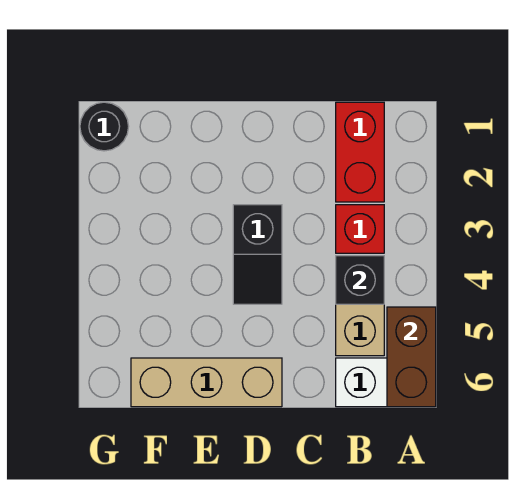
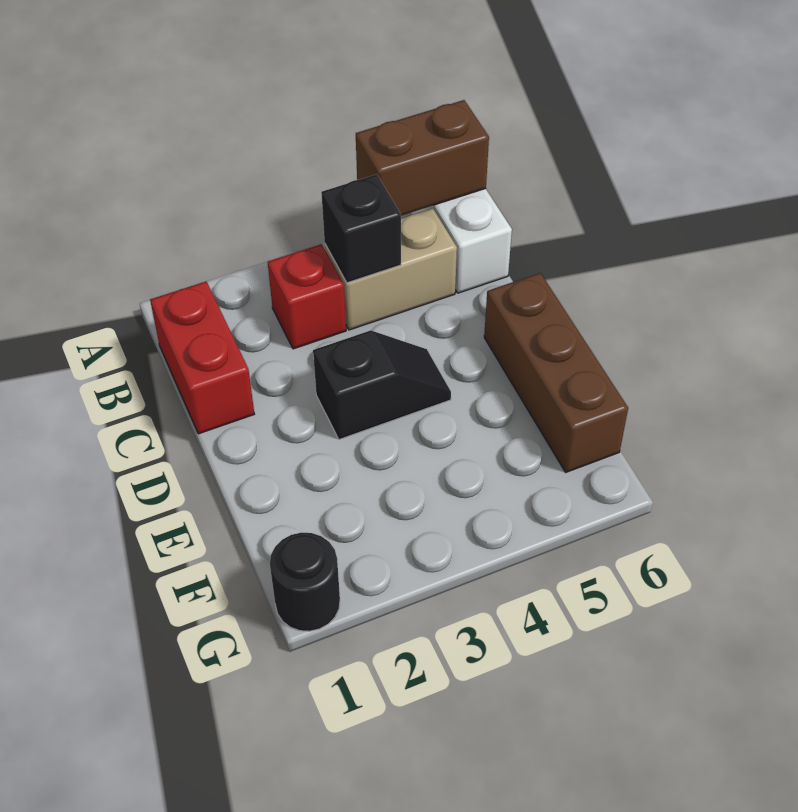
red 1x2 brick [336,102,384,202] -> red 1x2 brick turned to [150,281,254,434]
tan 1x3 brick [131,358,282,407] -> brown 1x3 brick [484,273,628,472]

